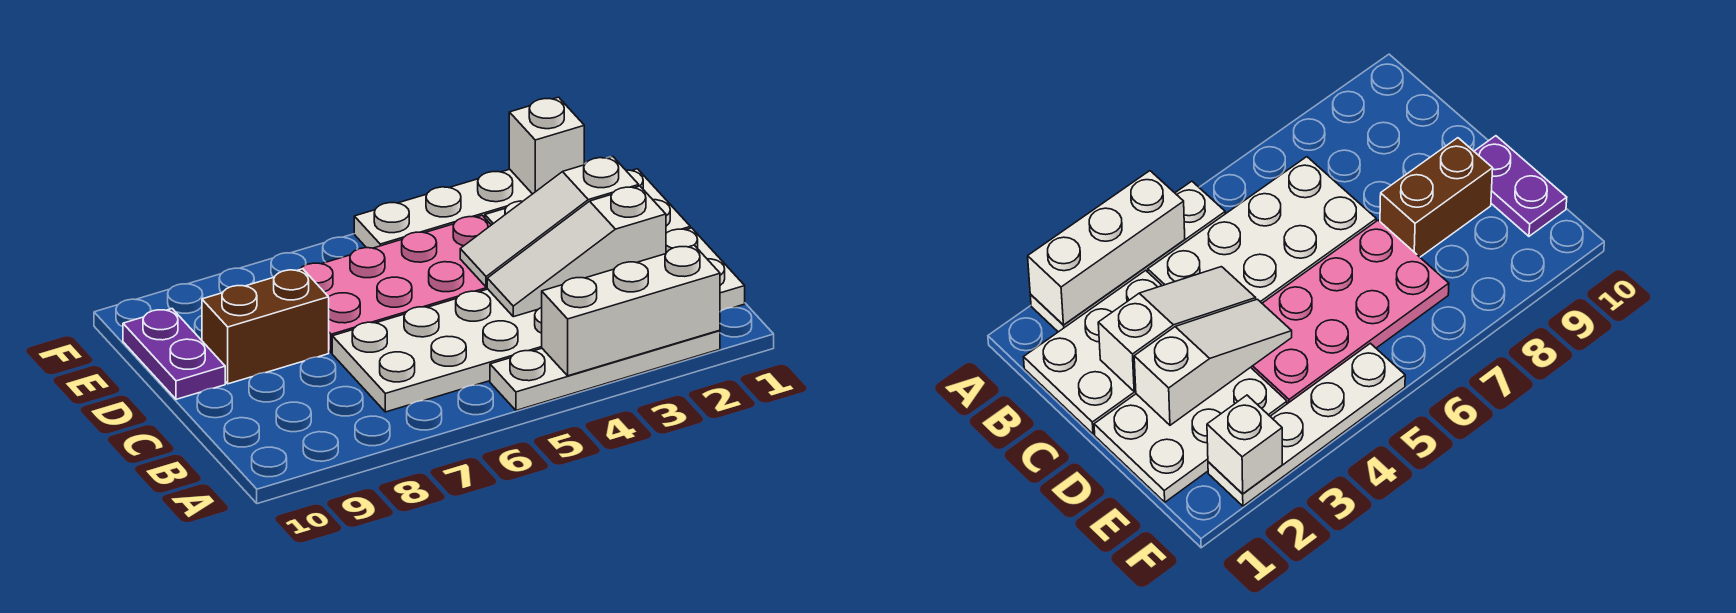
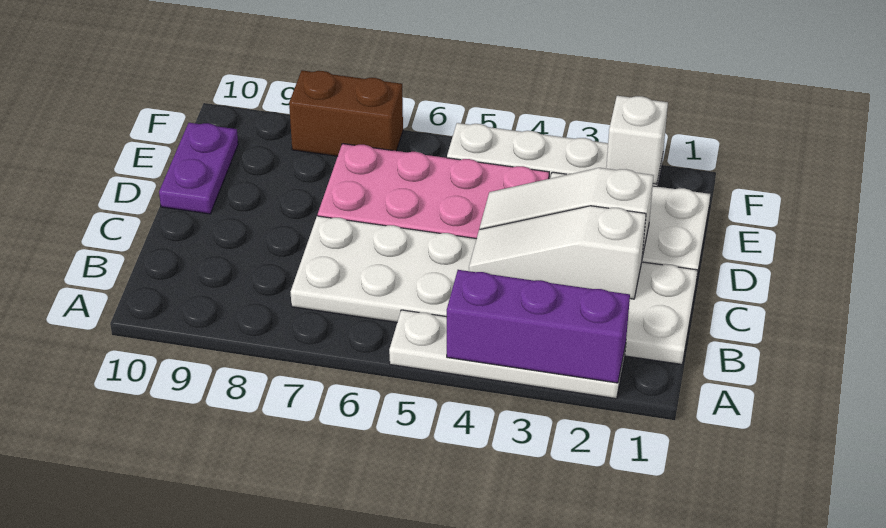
white 1x3 brick [542,245,720,376] -> purple 1x3 brick [447,270,630,383]
brown 1x2 brick [202,269,329,384] -> brown 1x2 brick moved to [289,70,403,156]

